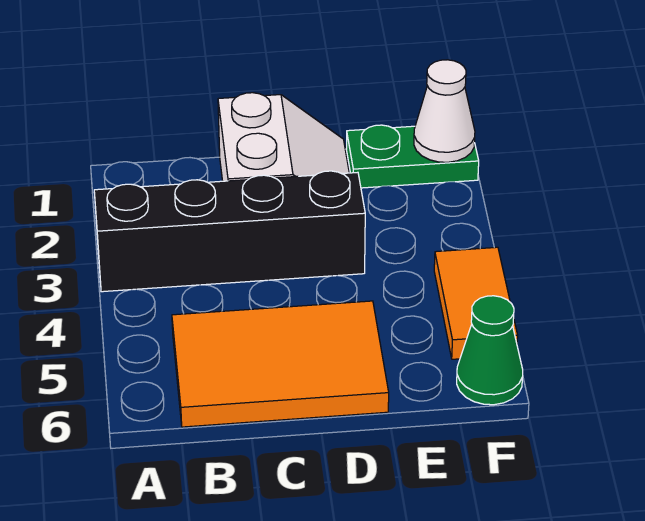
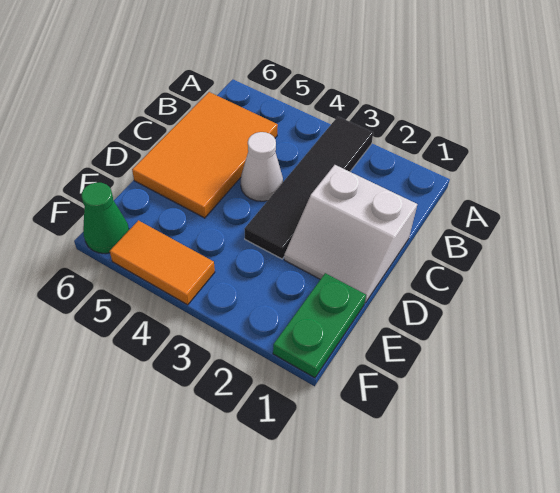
black 1x4 brick [94,171,365,292] -> black 1x4 tile [245,117,373,259]
white 1x1 cone [414,60,475,162] -> white 1x1 cone moved to [241,132,283,201]

